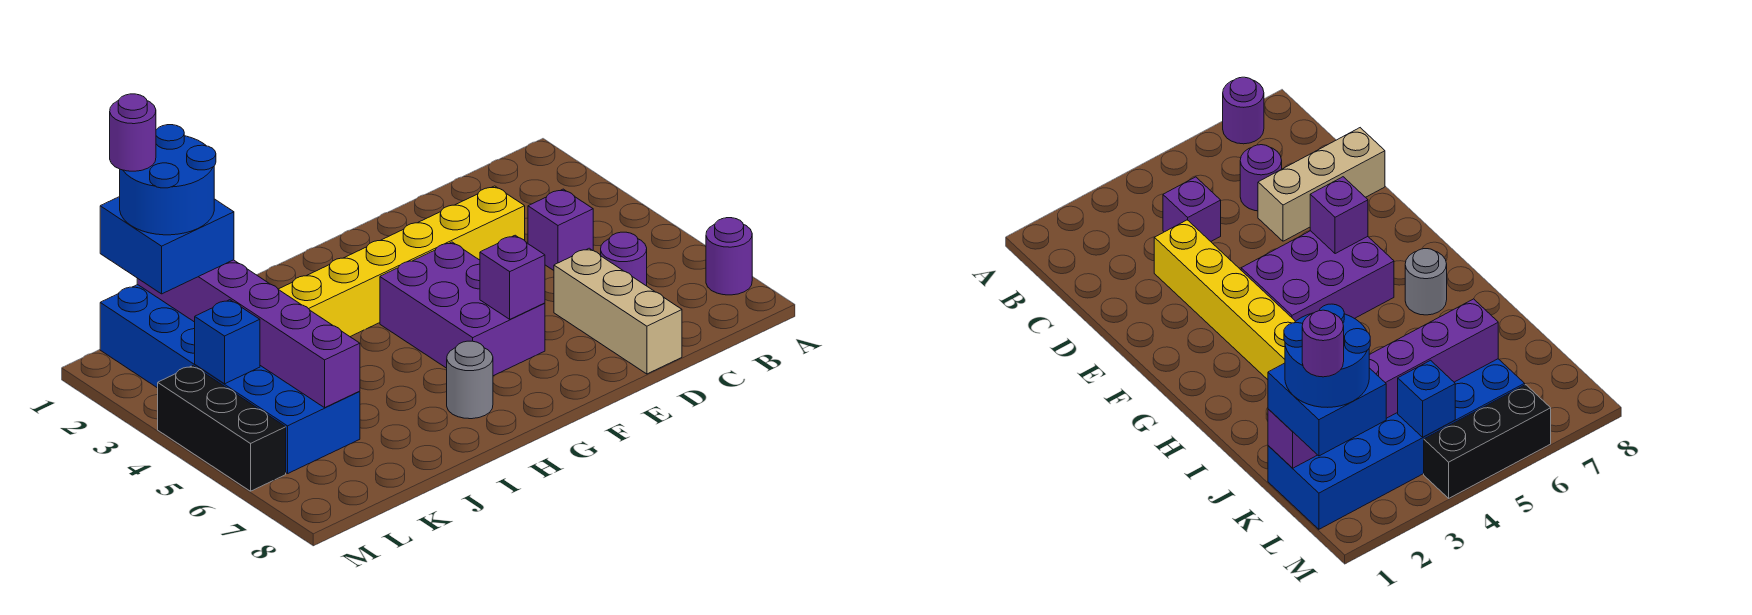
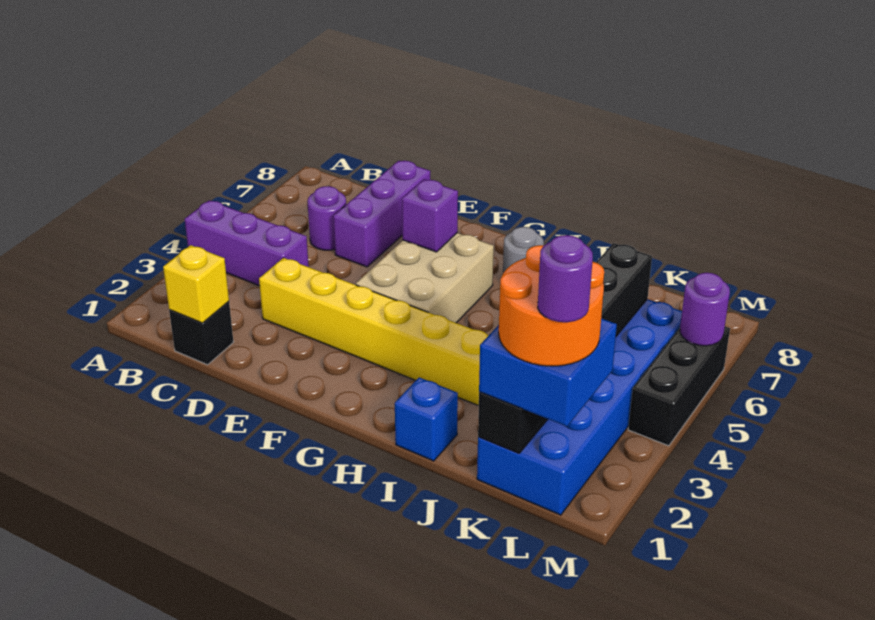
purple 1x1 round brick [706,218,752,295] -> purple 1x1 round brick moved to [680,273,730,346]
none -> black 1x1 brick [169,301,233,365]
none -> yellow 1x1 brick [163,245,229,323]
purple 1x1 brick [528,189,593,270] -> purple 1x3 brick [185,200,309,286]
tan 1x3 brick [554,248,682,374] -> purple 1x3 brick [333,161,430,267]
purple 2x3 brick [380,242,545,376] -> tan 2x3 brick [356,233,494,323]
purple 1x6 brick [137,260,360,408] -> black 1x6 brick [478,243,652,453]
blue 2x2 round brick [120,125,216,235] -> orange 2x2 round brick [499,245,604,366]
blue 1x1 brick [195,300,260,384] -> blue 1x1 brick moved to [395,378,458,461]

